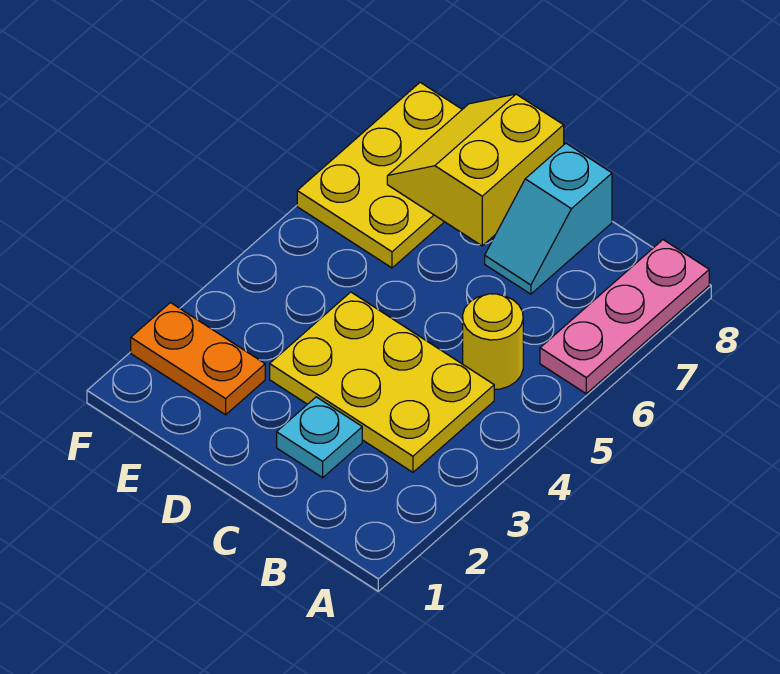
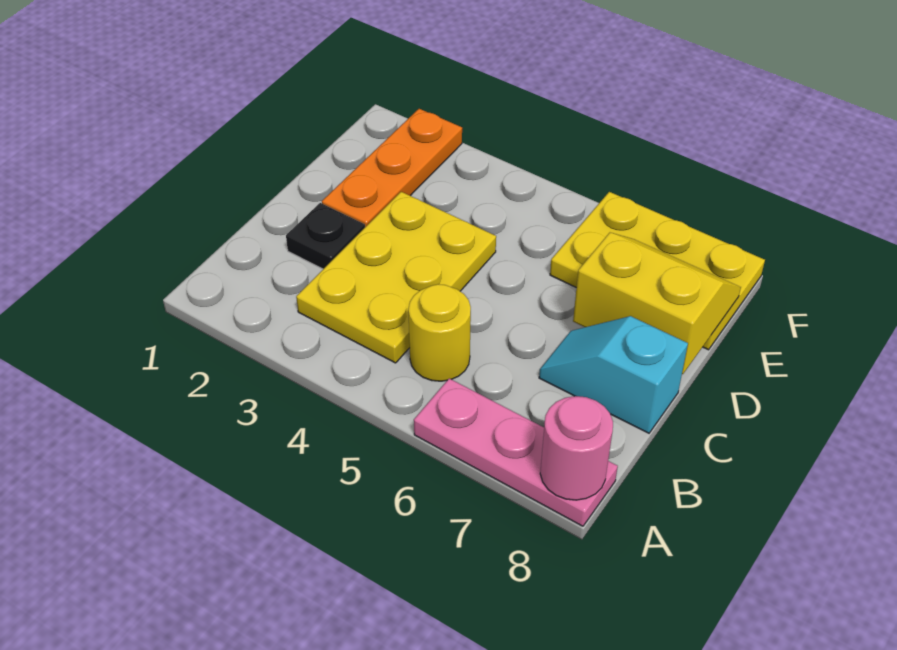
none -> pink 1x1 round brick [540,396,613,500]
cyan 1x1 plate [277,397,362,478] -> black 1x1 plate [286,203,365,269]
orange 1x2 plate [131,303,265,415] -> orange 1x3 plate [322,109,462,227]

